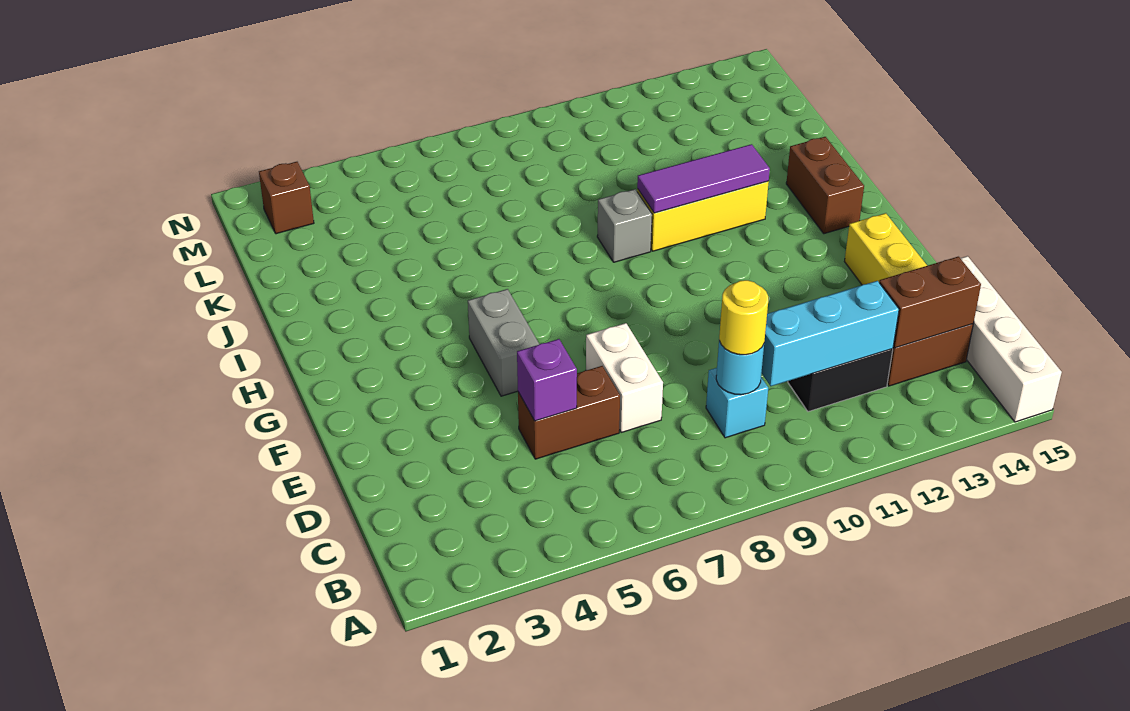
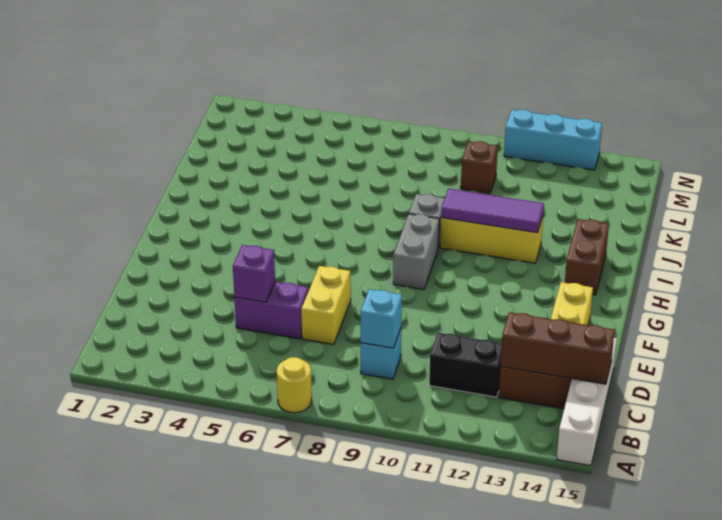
cyan 1x1 round brick [716,341,764,395] -> cyan 1x1 brick [361,289,402,348]
yellow 1x1 round brick [719,280,768,355] -> yellow 1x1 round brick moved to [277,357,312,413]
cyan 1x3 brick [761,281,899,386] -> cyan 1x3 brick moved to [504,110,602,170]
brown 1x2 brick [879,257,981,348] -> brown 1x3 brick [501,312,615,384]
brown 1x2 brick [518,366,620,459] -> purple 1x2 brick [234,282,309,339]
white 1x2 brick [586,323,663,432] -> yellow 1x2 brick [301,266,351,345]
grey 1x2 brick [468,289,539,396] -> grey 1x2 brick moved to [393,214,439,289]
brown 1x1 brick [259,162,314,234] -> brown 1x1 brick moved to [461,141,498,193]

